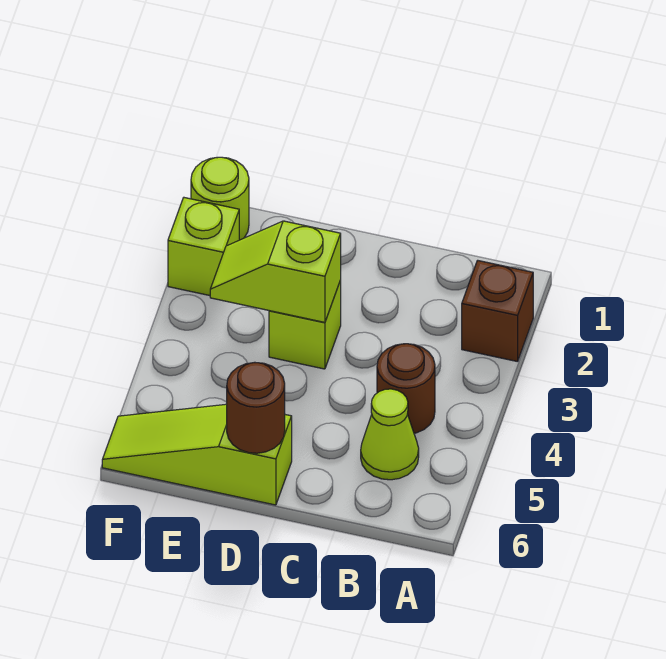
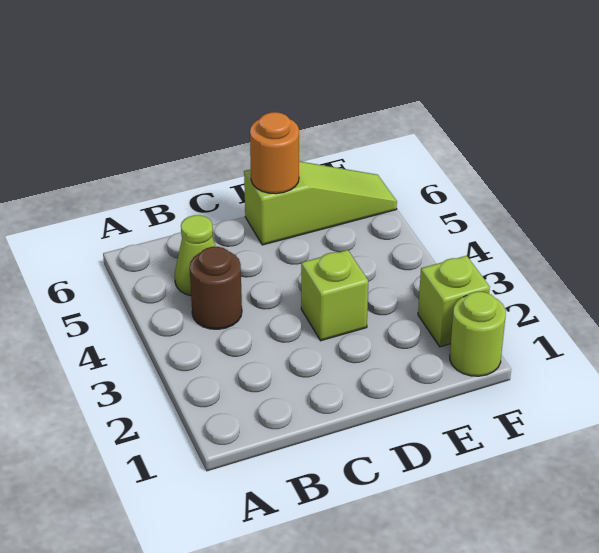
brown 1x1 brick [462,260,533,362] -> none
lime 1x2 slope [210,221,341,322] -> none
brown 1x1 round brick [227,362,285,453] -> orange 1x1 round brick [250,112,299,194]

